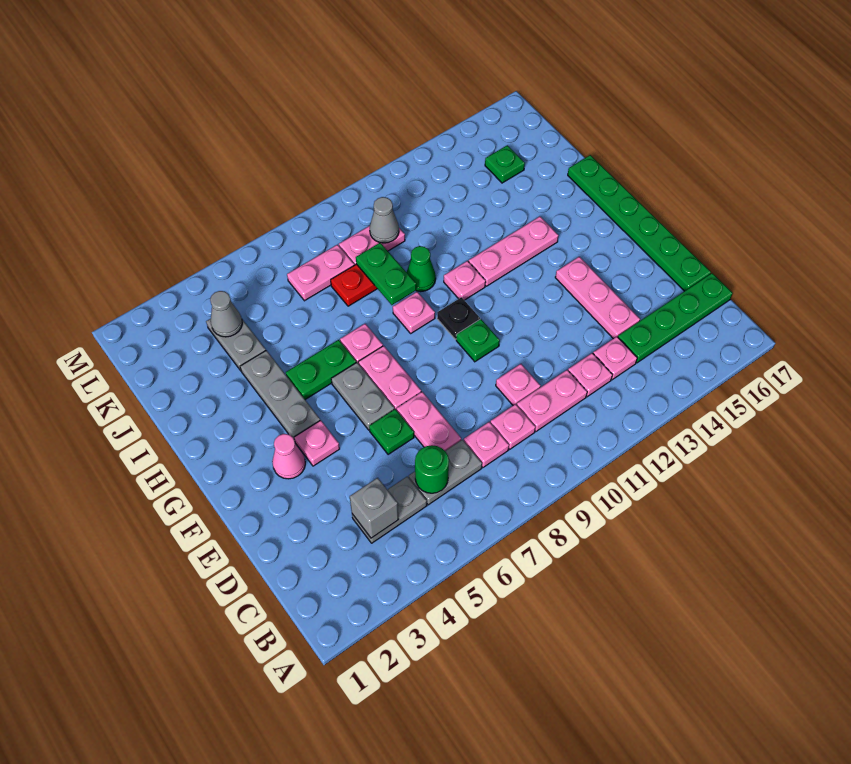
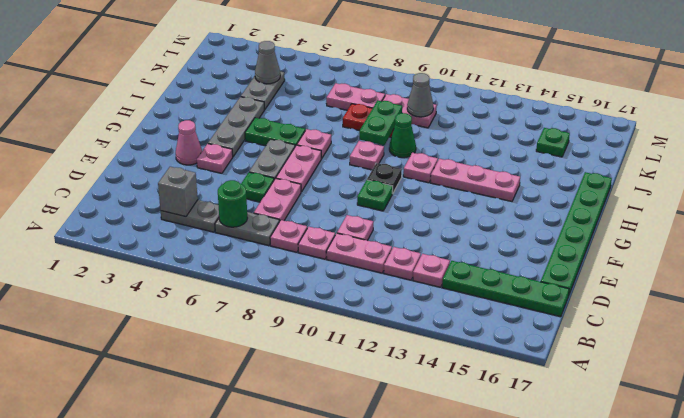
pink 1x3 plate [555,257,640,339] -> none

